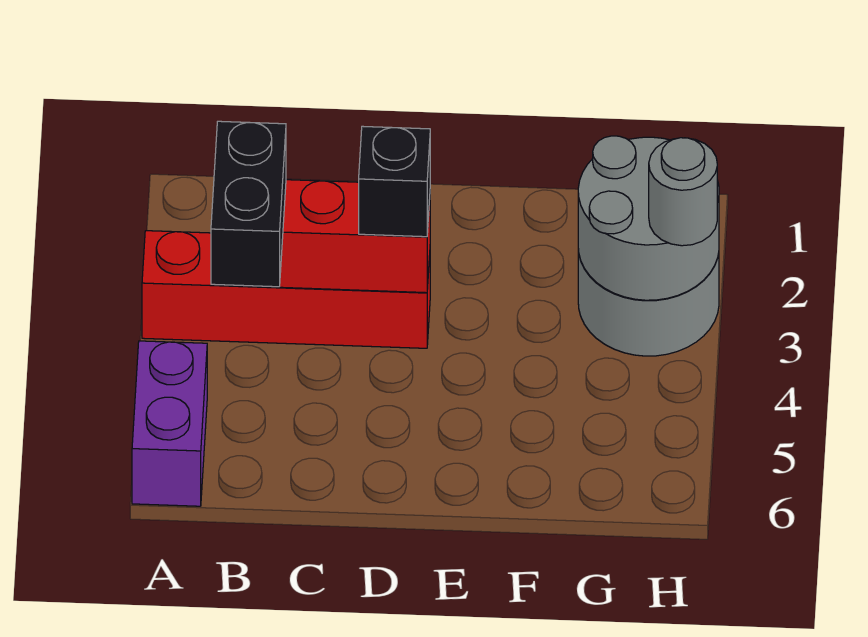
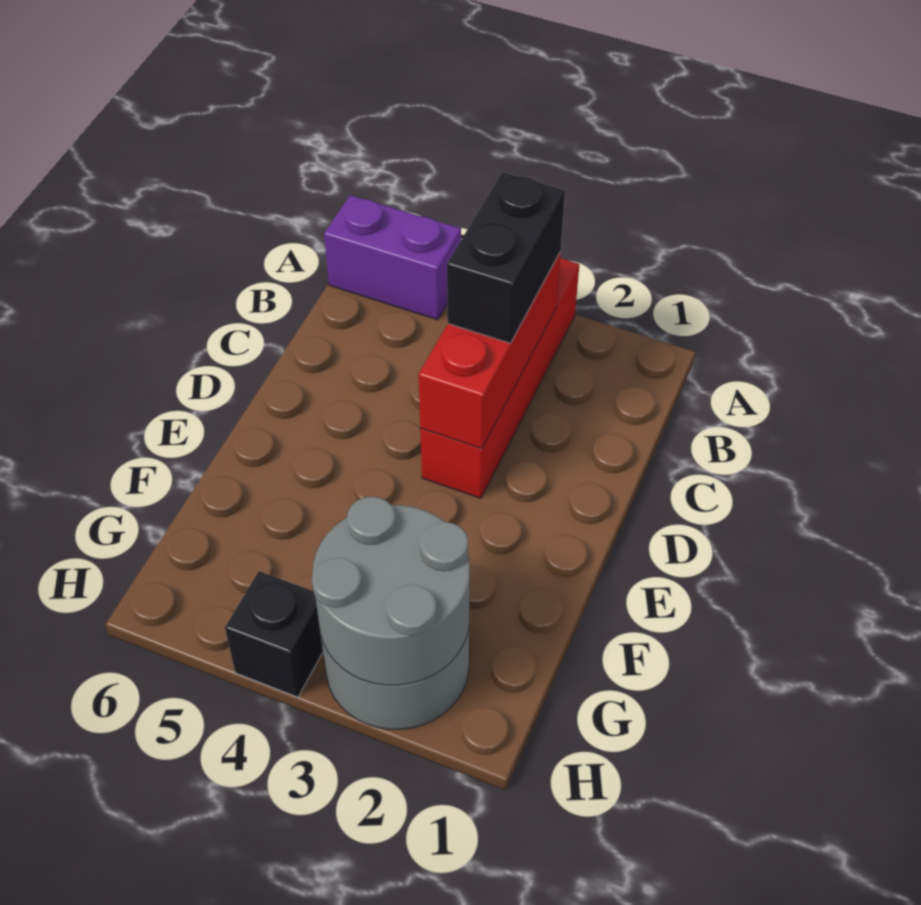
black 1x2 brick [211,121,286,287] -> black 1x2 brick turned to [447,172,565,343]
black 1x1 brick [359,126,430,237] -> black 1x1 brick moved to [225,571,323,697]
grey 1x1 round brick [649,138,717,246] -> none

